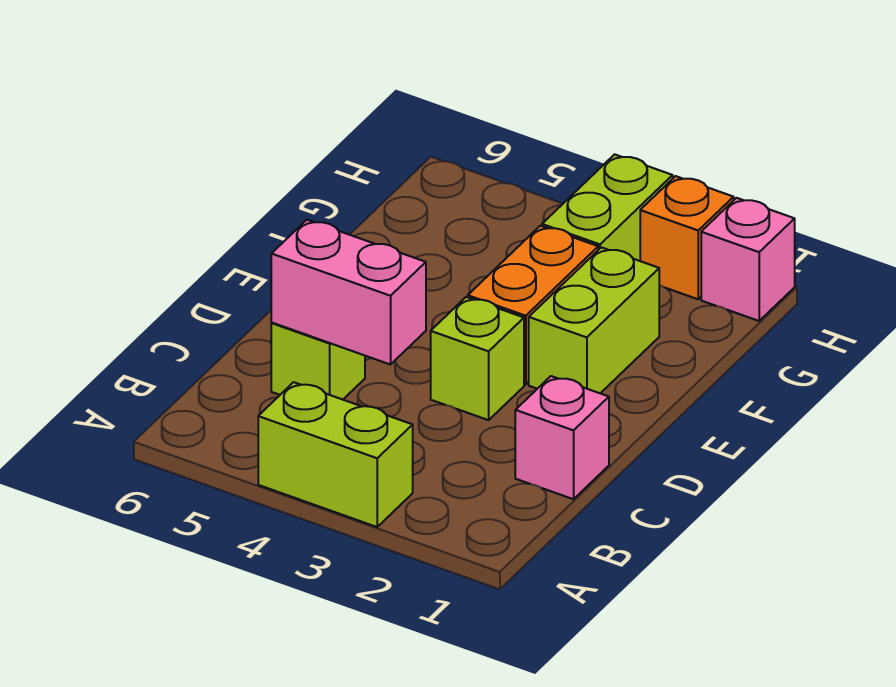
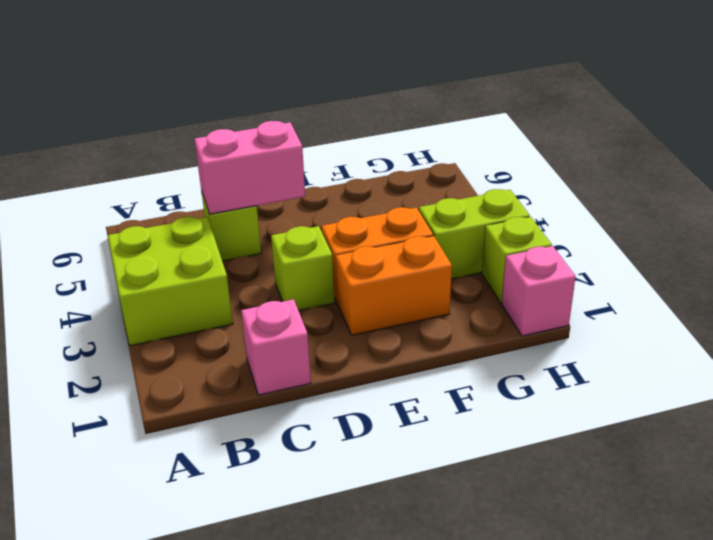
lime 1x2 brick [258,382,413,527] -> lime 2x2 brick [108,217,233,346]
pink 1x2 brick [271,220,426,365] -> pink 1x2 brick turned to [194,121,305,214]
lime 1x2 brick [529,247,659,393] -> orange 1x2 brick [336,236,452,335]
orange 1x1 brick [640,176,734,299] -> lime 1x1 brick [482,217,552,303]

